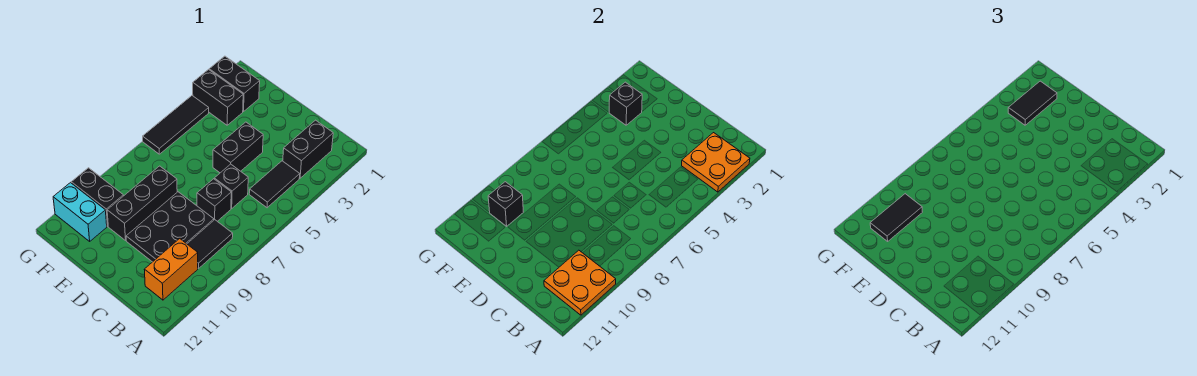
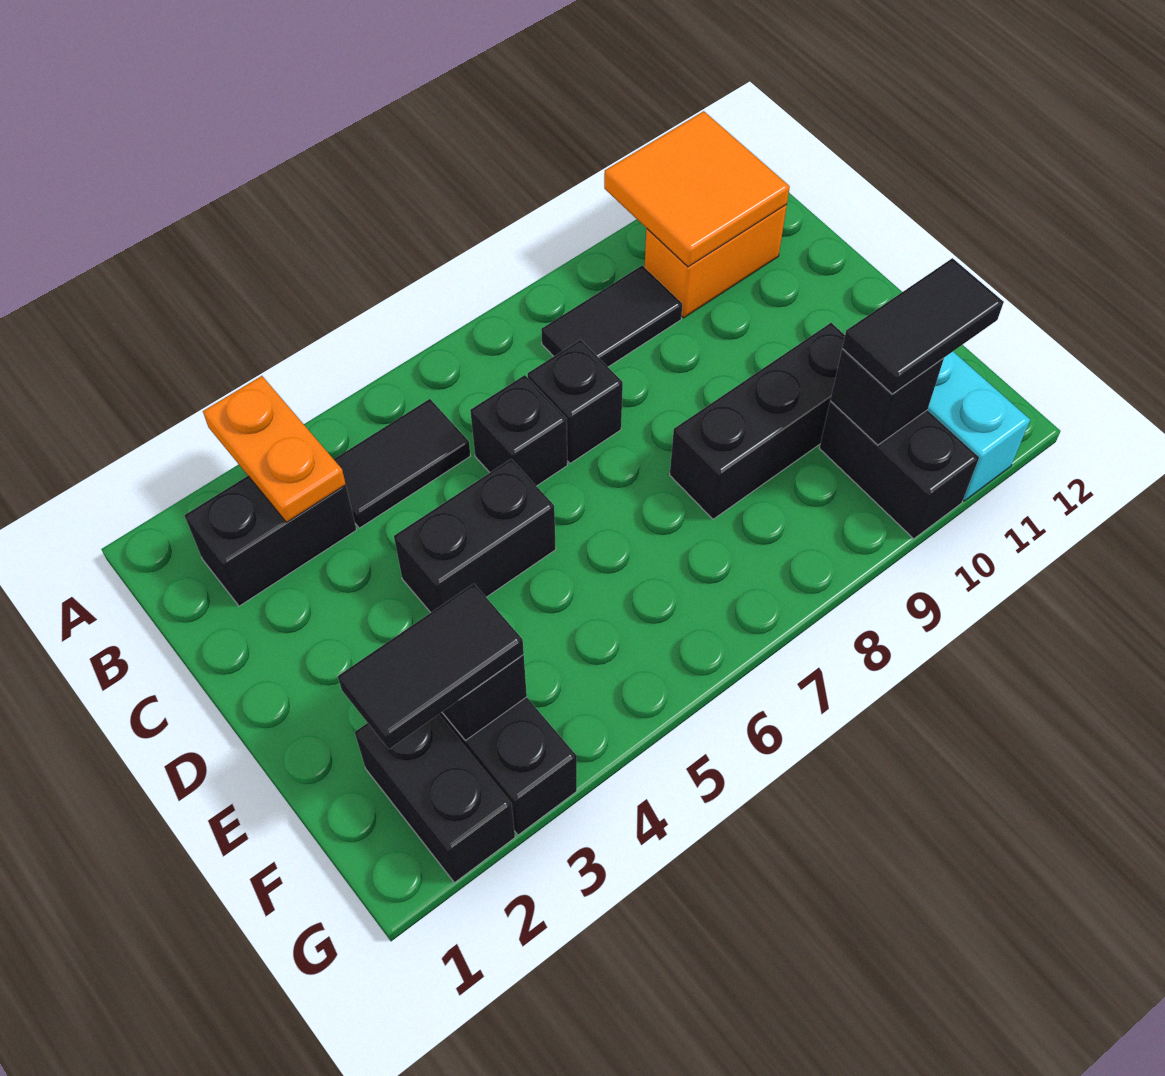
orange 2x2 plate [682,133,750,192] -> orange 1x2 plate [203,376,346,522]
orange 2x2 plate [544,250,616,315] -> orange 2x2 tile [604,111,790,267]
black 2x3 plate [126,192,214,262] -> none
black 1x3 tile [143,96,209,154] -> none

